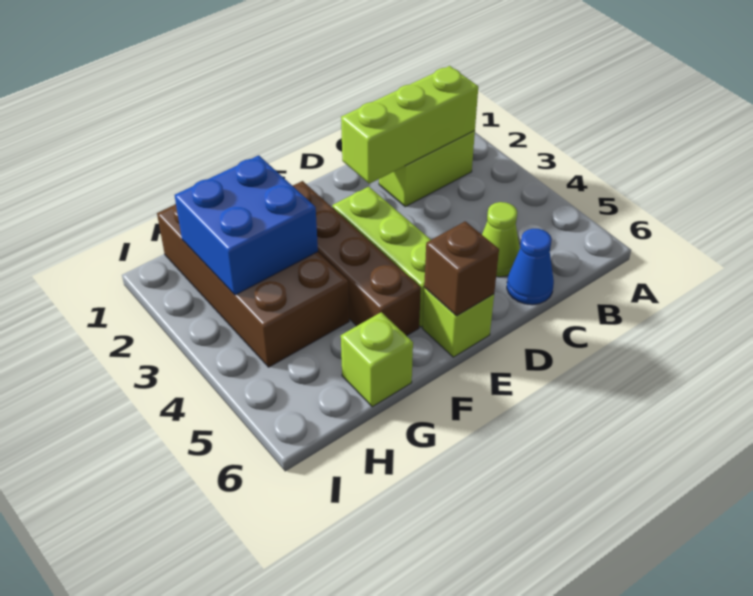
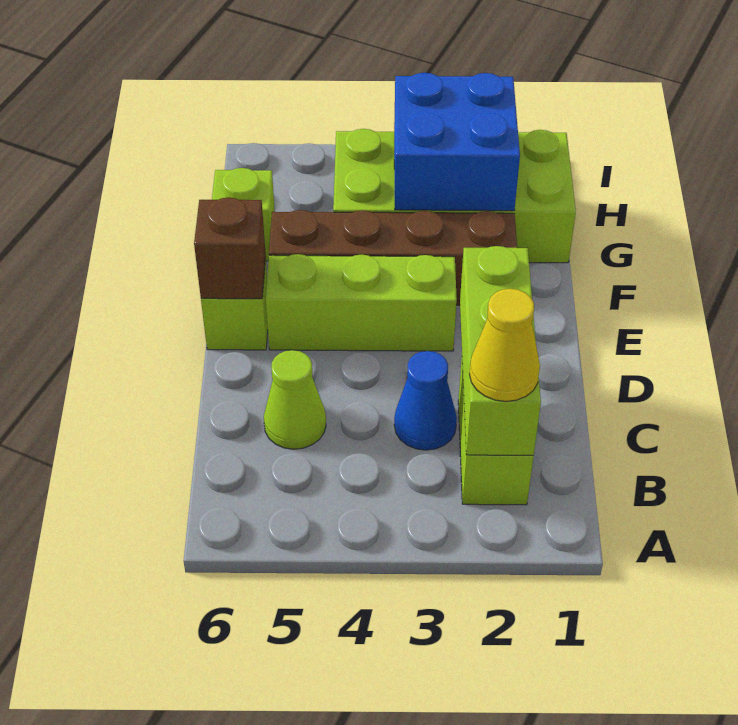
none -> yellow 1x1 cone [469,289,540,401]
blue 1x1 cone [507,229,554,305] -> blue 1x1 cone moved to [394,351,457,450]
brown 2x4 brick [157,204,349,367] -> lime 2x4 brick [333,129,576,263]

